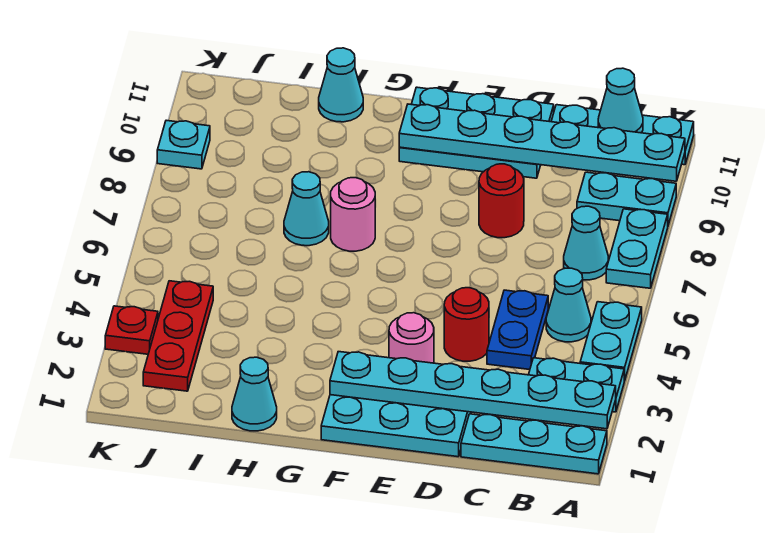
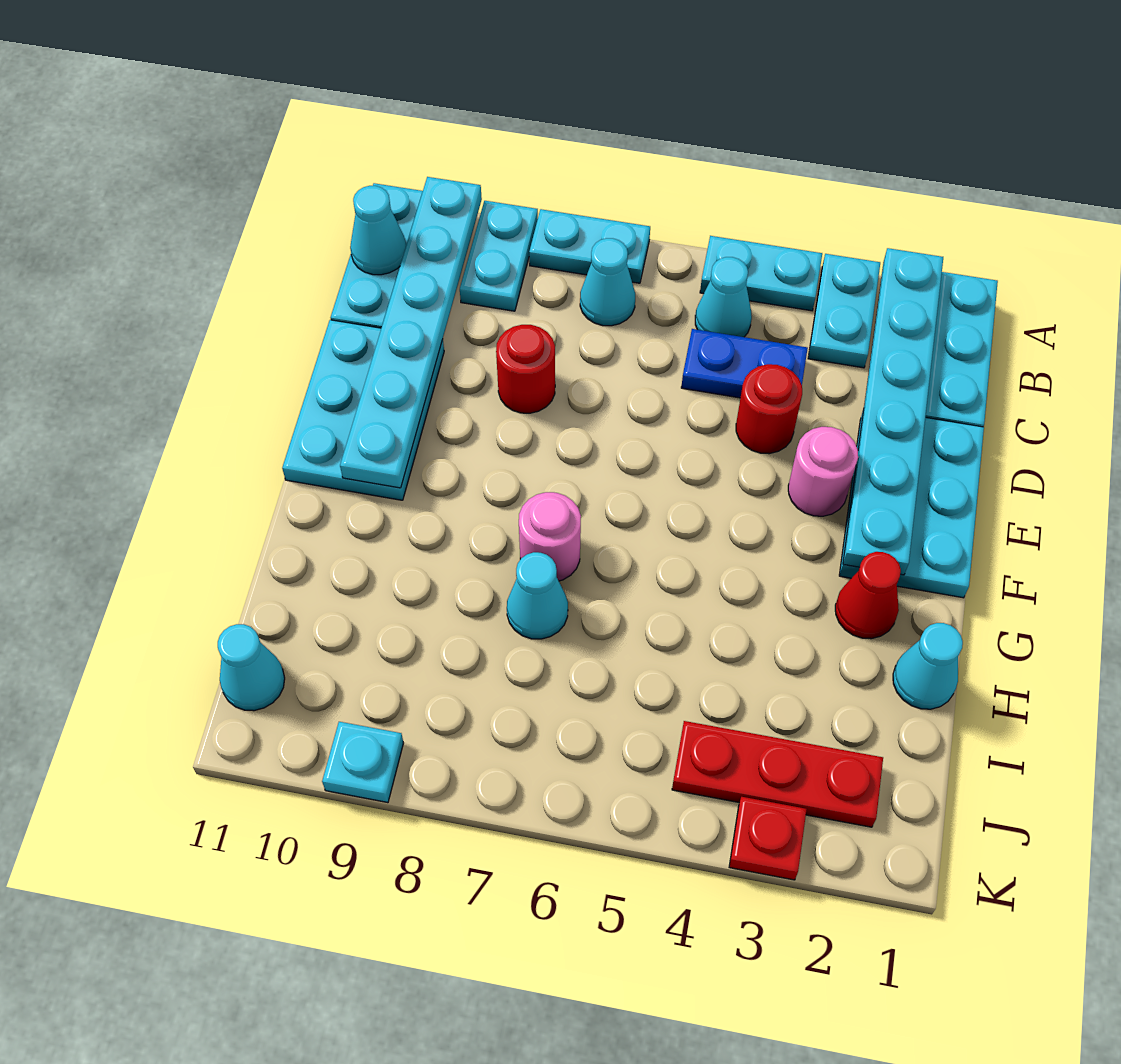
none -> red 1x1 cone [835,552,901,639]
cyan 1x1 cone [319,48,363,122] -> cyan 1x1 cone moved to [218,624,285,711]

